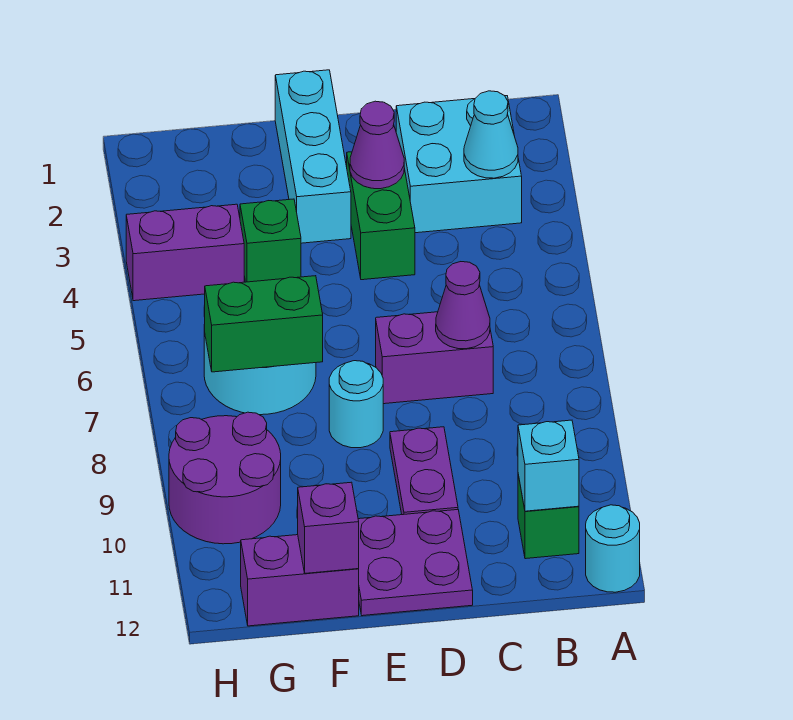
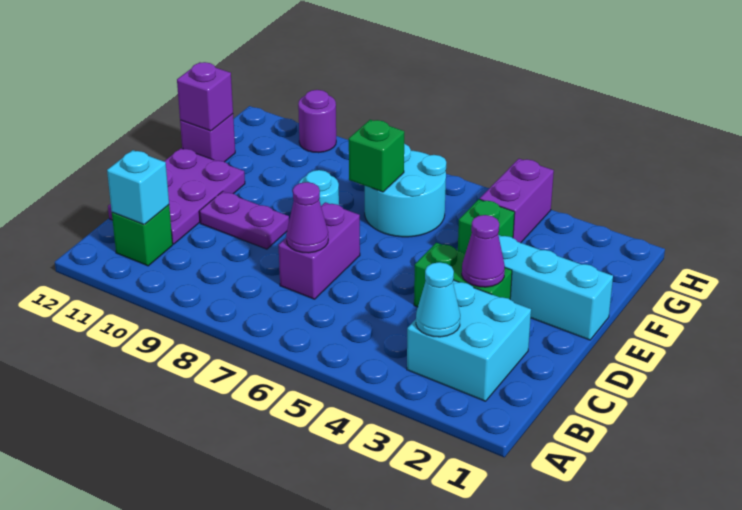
cyan 1x1 round brick [586,505,640,592] -> none
purple 2x2 plate [358,510,473,616] -> purple 2x3 plate [108,148,245,244]
green 1x2 brick [204,276,323,372] -> green 1x1 brick [349,120,404,192]
purple 1x2 brick [241,535,359,626] -> purple 1x1 brick [180,114,235,162]
purple 2x2 round brick [169,412,281,544] -> purple 1x1 round brick [298,90,336,153]

